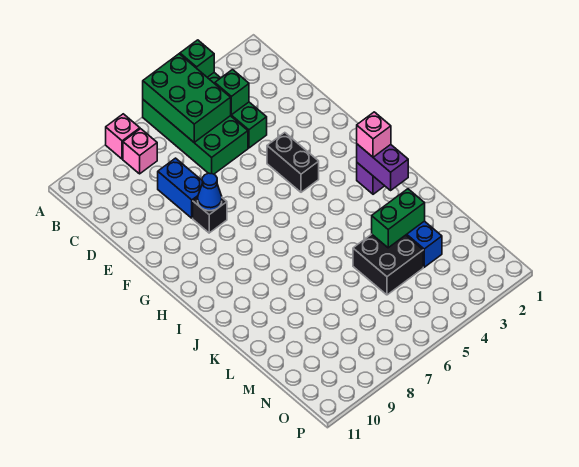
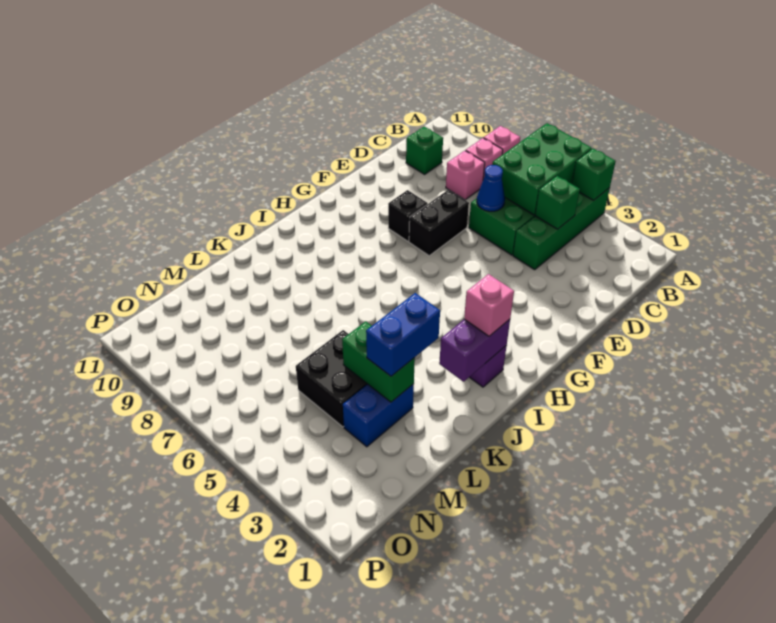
none -> pink 1x1 brick [446,151,485,200]
none -> green 1x1 brick [406,126,443,174]
blue 1x2 brick [158,158,202,218] -> blue 1x2 brick moved to [366,293,440,376]
black 1x2 brick [267,133,319,192] -> black 1x2 brick moved to [409,190,469,256]
blue 1x1 cone [198,173,222,211] -> blue 1x1 cone moved to [477,165,505,211]

